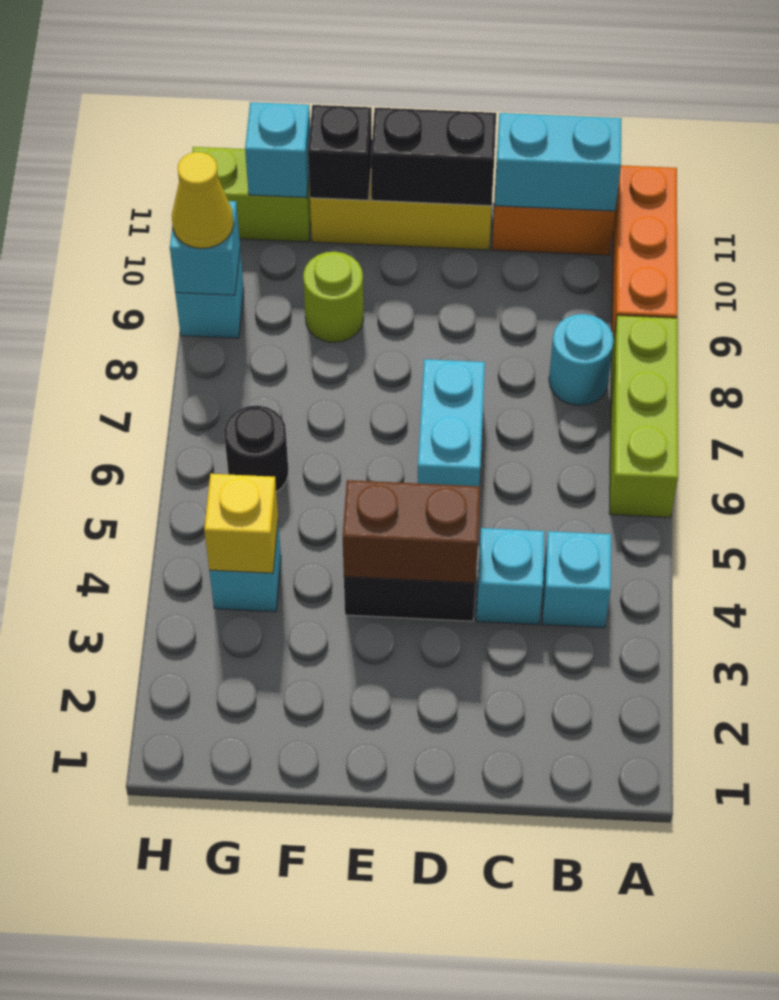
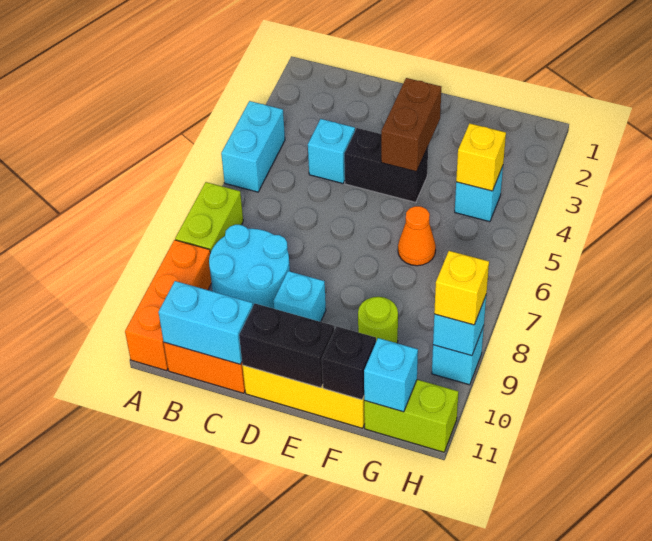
lime 1x3 brick [609,315,678,517] -> lime 1x2 brick [175,182,243,253]
cyan 1x1 brick [542,531,611,628] -> cyan 1x1 brick moved to [274,271,326,322]
cyan 1x1 round brick [549,314,614,405] -> cyan 2x2 round brick [209,225,290,309]
brown 1x2 brick [343,480,480,583] -> brown 1x2 brick turned to [381,78,441,172]
cyan 1x2 brick [418,359,485,486] -> cyan 1x2 brick moved to [221,101,285,192]
none -> orange 1x1 cone [398,206,436,266]
black 1x1 round brick [224,405,289,492] -> none
yellow 1x1 cone [172,152,234,249] -> yellow 1x1 brick [434,251,489,325]

